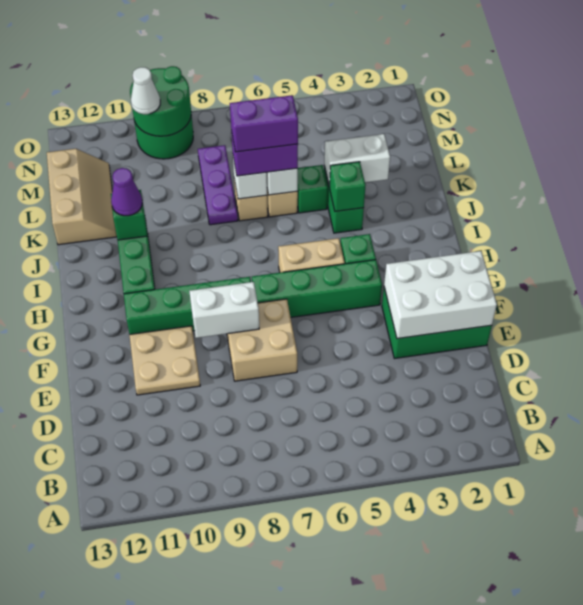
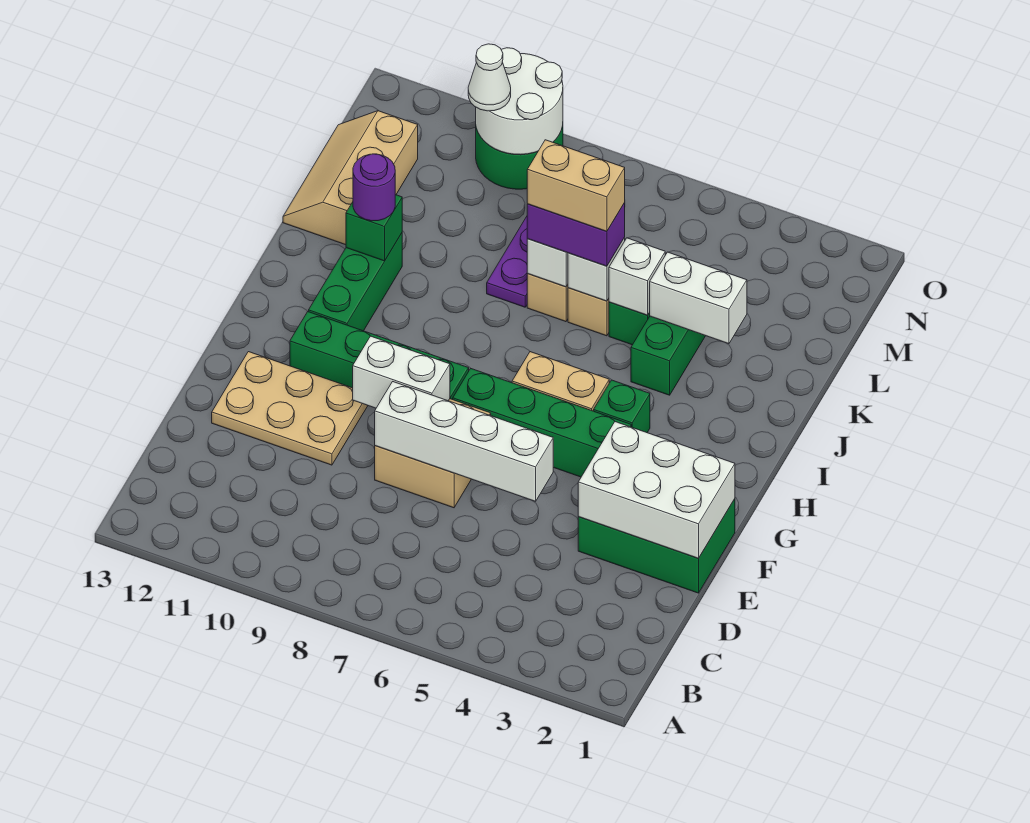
none -> white 1x4 brick [375,382,553,501]
tan 2x2 plate [130,326,200,395] -> tan 2x3 plate [212,352,368,465]
green 1x1 brick [330,162,366,211] -> none
purple 1x1 cone [111,168,142,216] -> purple 1x1 round brick [353,154,395,221]
none -> white 1x1 brick [609,238,665,315]
purple 1x2 brick [230,95,298,152] -> tan 1x2 brick [527,140,625,231]
tan 2x3 slope [47,149,117,245] -> tan 2x3 slope turned to [283,111,418,245]
green 2x2 round brick [130,66,191,136] -> white 2x2 round brick [476,48,563,154]

